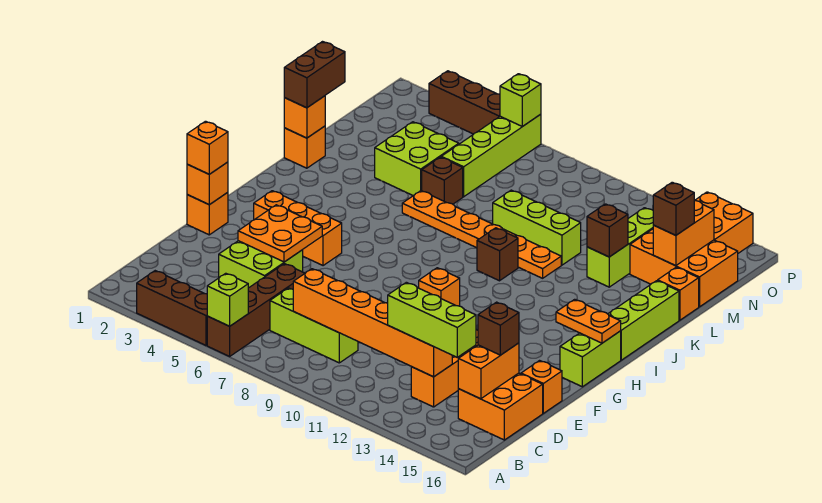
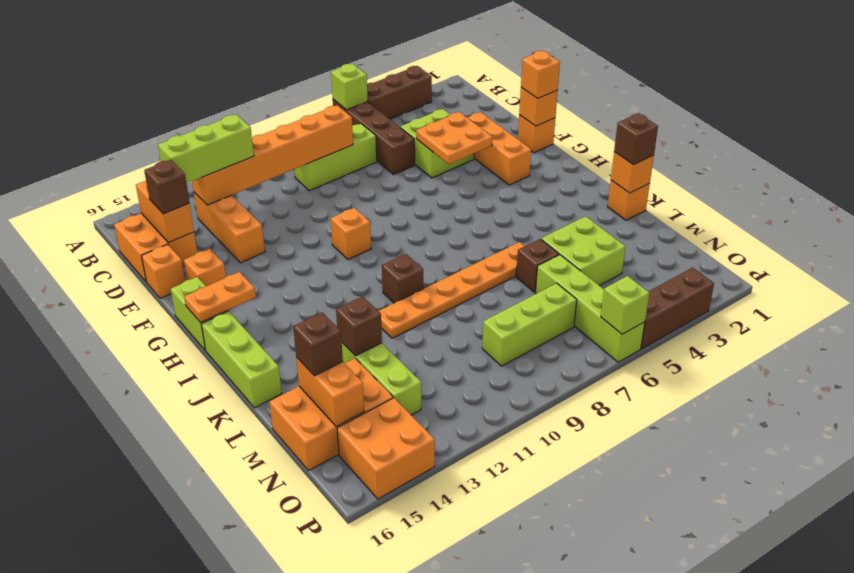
orange 1x3 brick [254,191,342,266] -> orange 1x3 brick turned to [467,112,531,185]
brown 1x2 brick [284,42,345,108] -> brown 1x1 brick [614,113,658,165]
lime 1x3 brick [493,190,581,265] -> lime 1x3 brick moved to [482,283,577,366]
orange 1x1 brick [658,267,699,320] -> orange 1x1 brick moved to [184,249,226,286]

